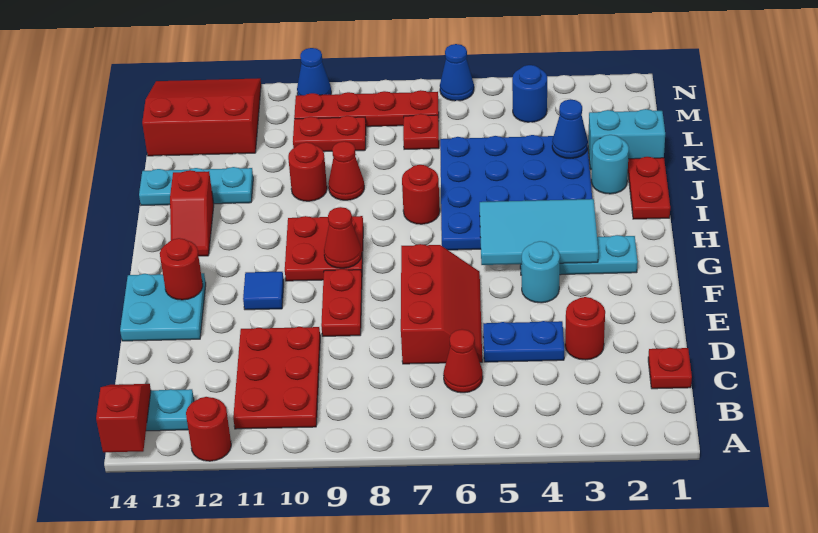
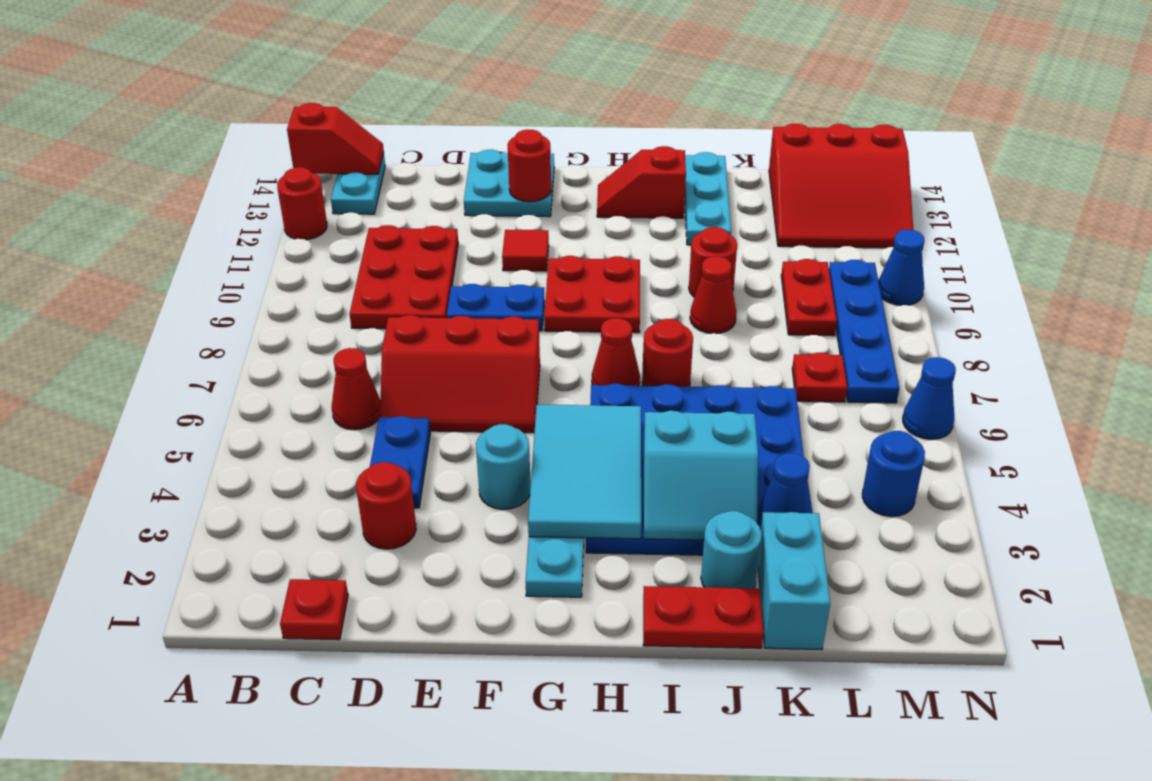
red 2x3 plate [233,327,320,429] -> red 2x3 plate turned to [350,225,458,329]
red 1x2 plate [321,269,362,336] -> blue 1x2 plate [447,284,545,331]
blue 1x1 tile [243,272,284,310] -> red 1x1 tile [502,230,549,271]
red 1x1 cone [324,207,362,268] -> red 1x1 cone moved to [592,318,640,386]
none -> cyan 2x2 slope [643,411,758,540]
red 3x3 slope [142,78,261,156] -> red 3x3 slope turned to [769,124,913,248]
red 1x4 plate [294,90,439,127] -> blue 1x4 plate [829,260,899,403]

